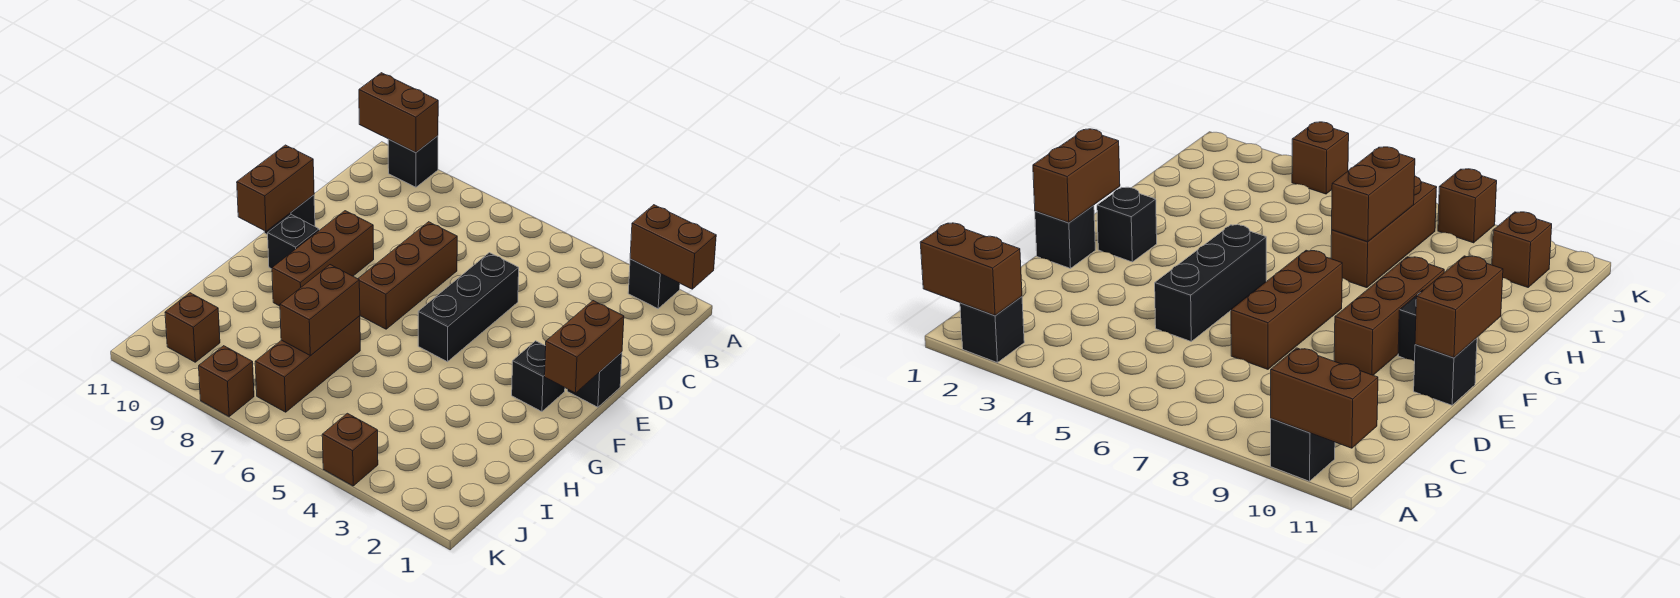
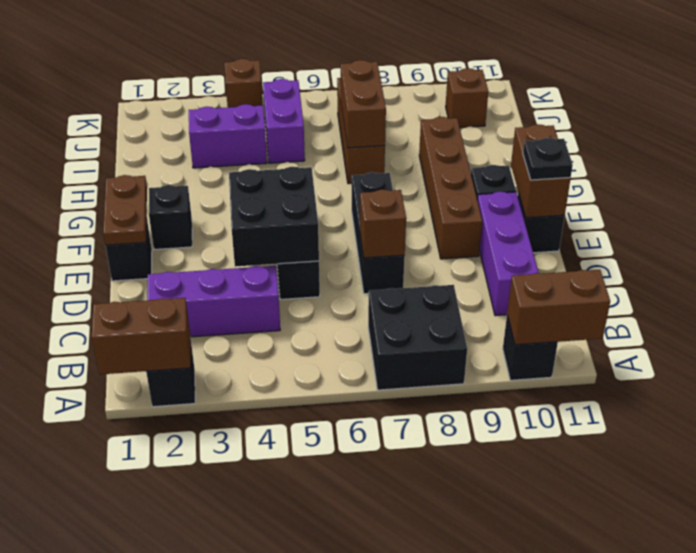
none -> black 2x2 brick [368,285,467,390]
none -> purple 1x3 brick [147,266,280,337]
none -> purple 1x3 brick [477,192,539,316]
none -> black 2x2 brick [229,167,319,267]
brown 1x3 brick [358,222,457,329] -> black 1x3 brick [352,172,405,294]
brown 1x2 brick [545,301,624,393] -> brown 1x2 plate [103,175,147,245]
brown 1x3 brick [272,211,374,306] -> brown 1x4 brick [419,117,482,259]
none -> black 1x1 plate [523,138,573,180]
none -> purple 1x2 brick [189,104,267,168]
none -> purple 1x2 brick [263,79,305,163]
brown 1x1 brick [199,346,254,416] -> brown 1x1 brick moved to [360,189,406,258]

